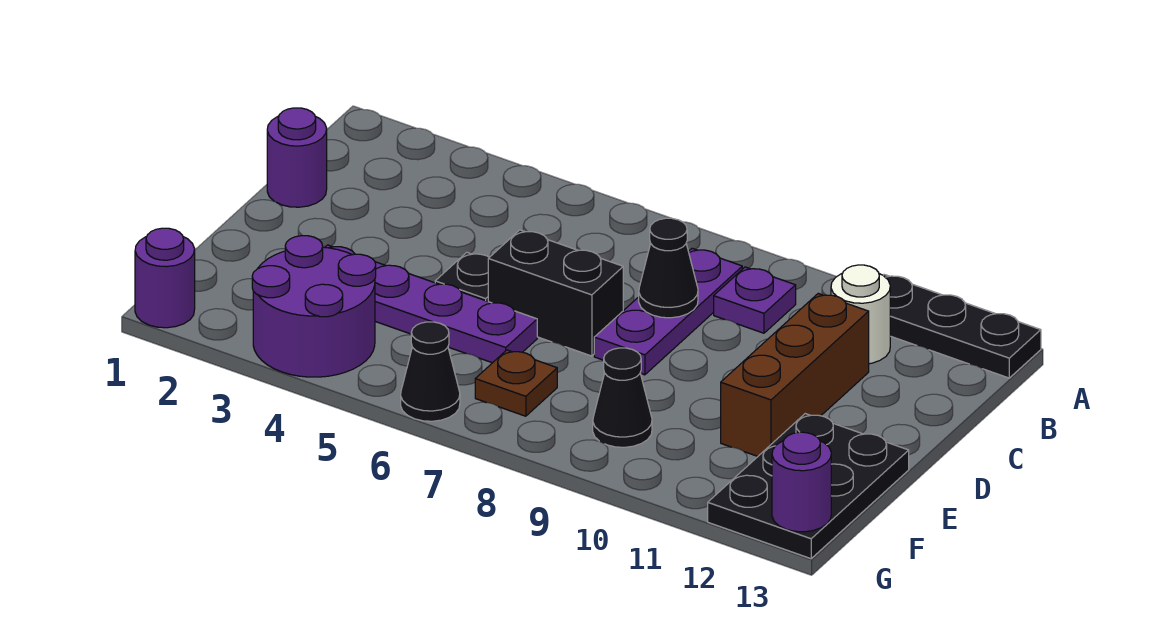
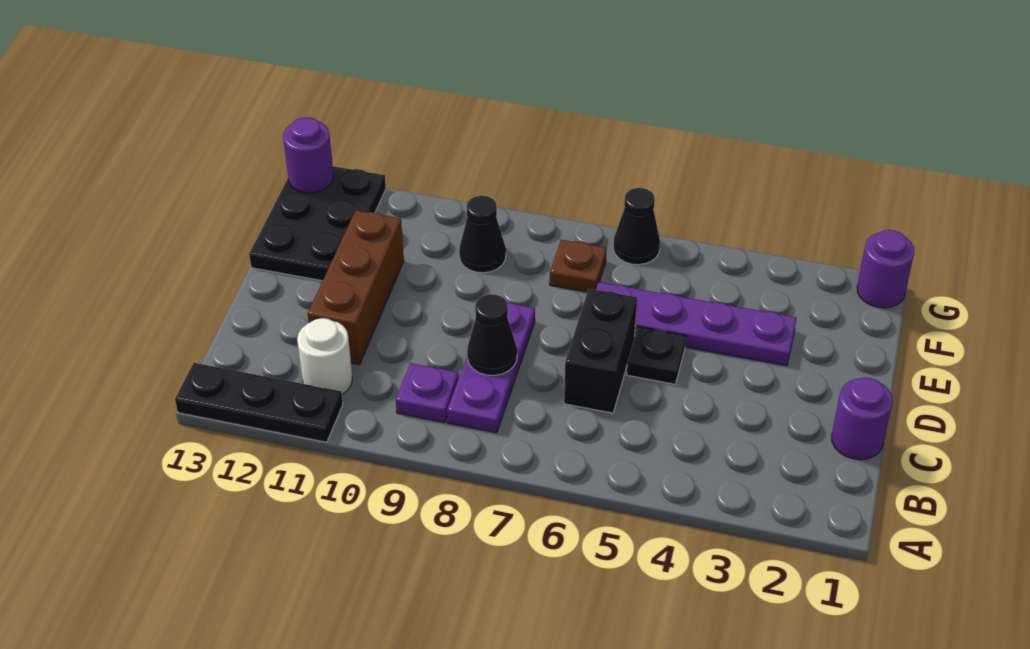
black 1x2 brick [488,230,623,356] -> black 1x2 brick turned to [564,289,637,413]
purple 2x2 round brick [252,236,376,377] -> none

